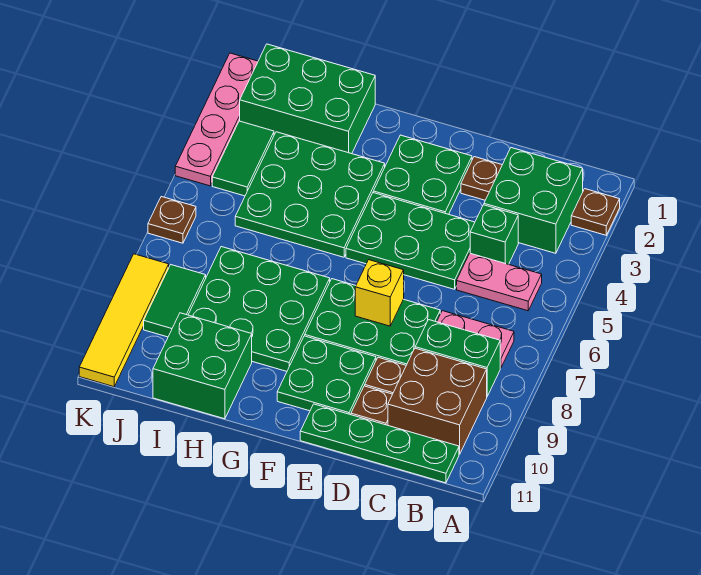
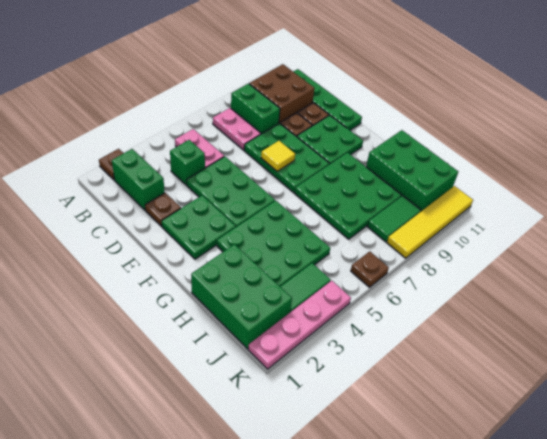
green 2x2 brick [484,148,583,253] -> green 1x2 brick [112,149,165,210]
yellow 1x1 brick [355,260,404,326] -> yellow 1x1 tile [261,141,295,172]
green 2x2 brick [153,313,252,419] -> green 2x3 brick [366,130,458,211]

